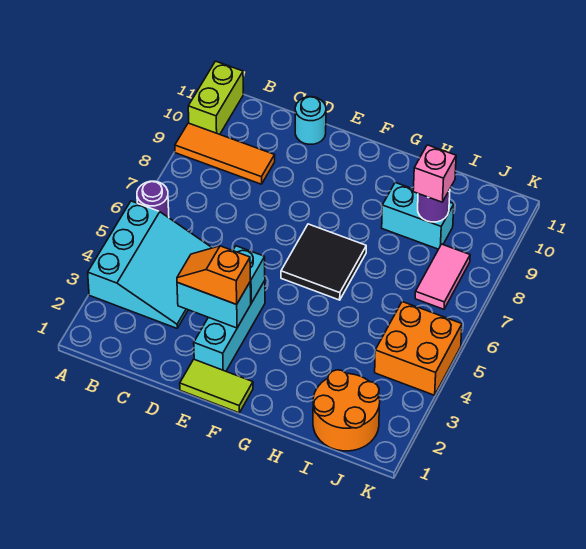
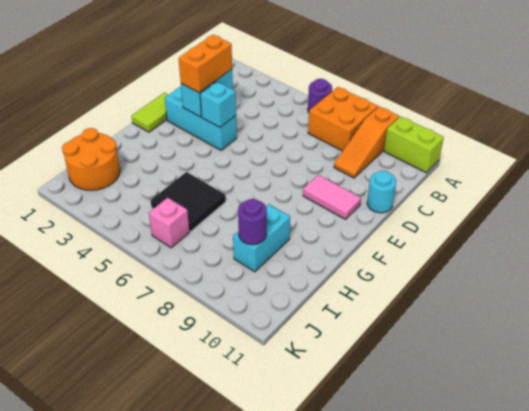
cyan 3x3 slope [88,201,212,328] -> none
orange 1x3 tile [175,123,275,184] -> orange 1x3 slope [334,106,399,178]
orange 1x2 slope [177,246,250,304] -> orange 1x2 brick [179,35,232,93]
black 2x2 tile [281,224,366,300] -> black 2x2 tile moved to [151,172,226,232]
pink 1x1 brick [413,145,456,202] -> pink 1x1 brick moved to [149,198,190,248]
orange 2x2 brick [375,302,462,395] -> orange 2x2 brick moved to [308,87,378,151]
pink 1x2 tile [415,244,470,309] -> pink 1x2 tile moved to [303,175,361,219]

